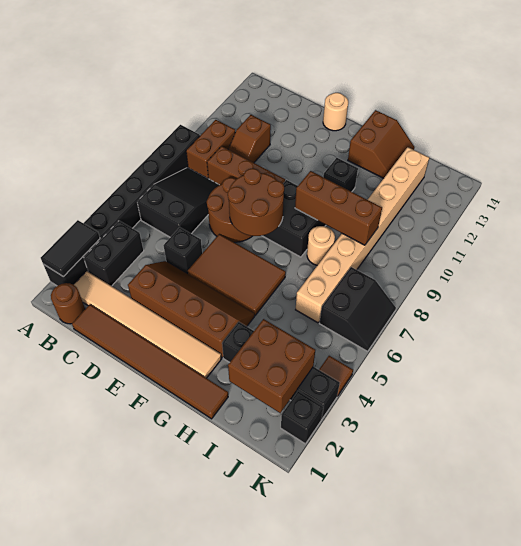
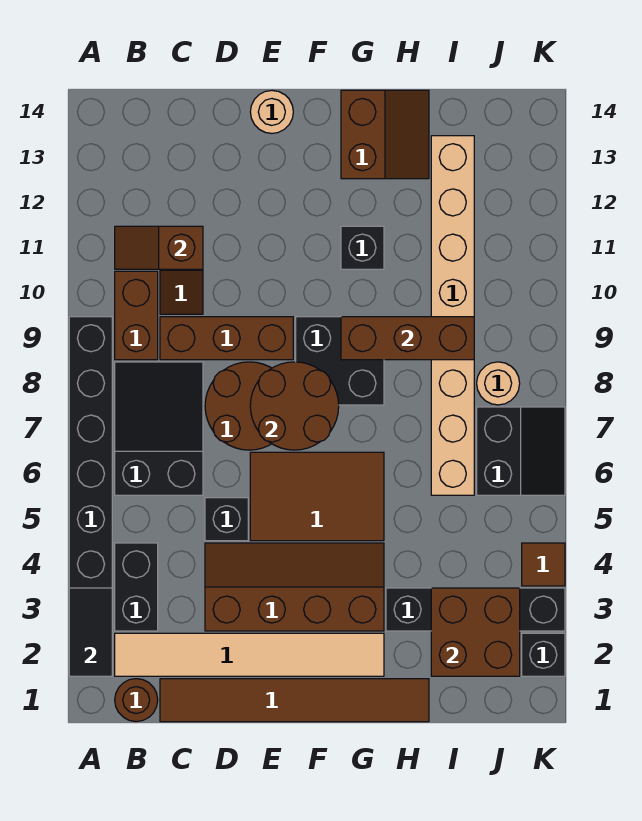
none -> brown 1x2 slope [115,226,203,269]
tan 1x1 round brick [307,226,335,265] -> tan 1x1 round brick moved to [477,362,520,405]

